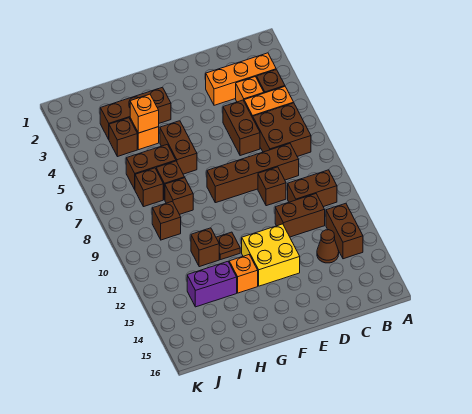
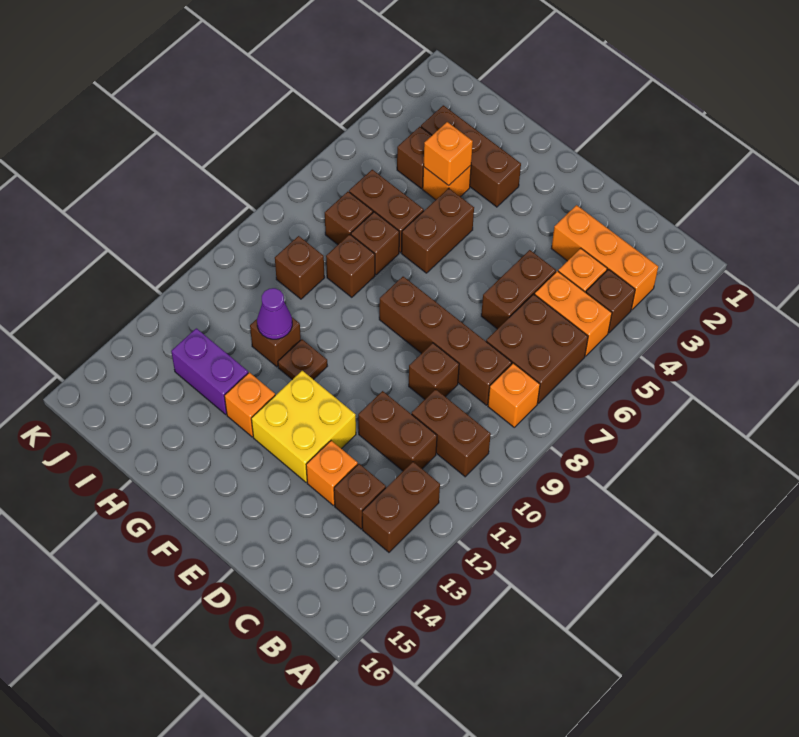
none -> orange 1x1 brick [488,363,540,427]
brown 1x1 cone [317,230,339,263] -> brown 1x1 brick [334,464,386,529]
none -> orange 1x1 brick [306,441,358,505]
none -> purple 1x1 cone [257,288,292,339]

